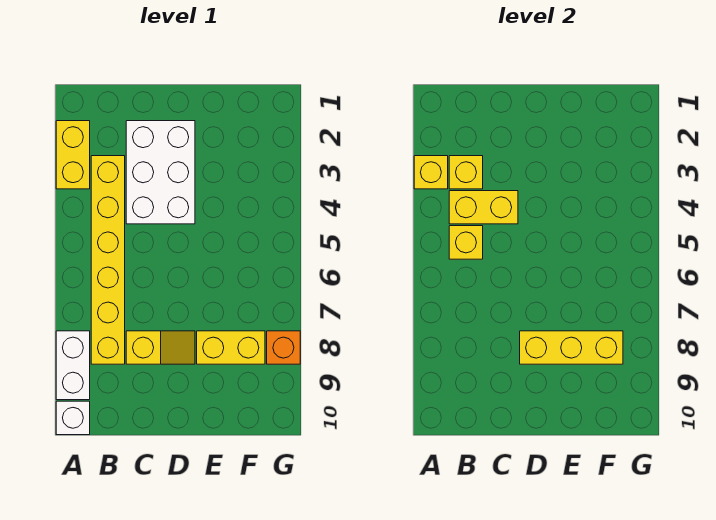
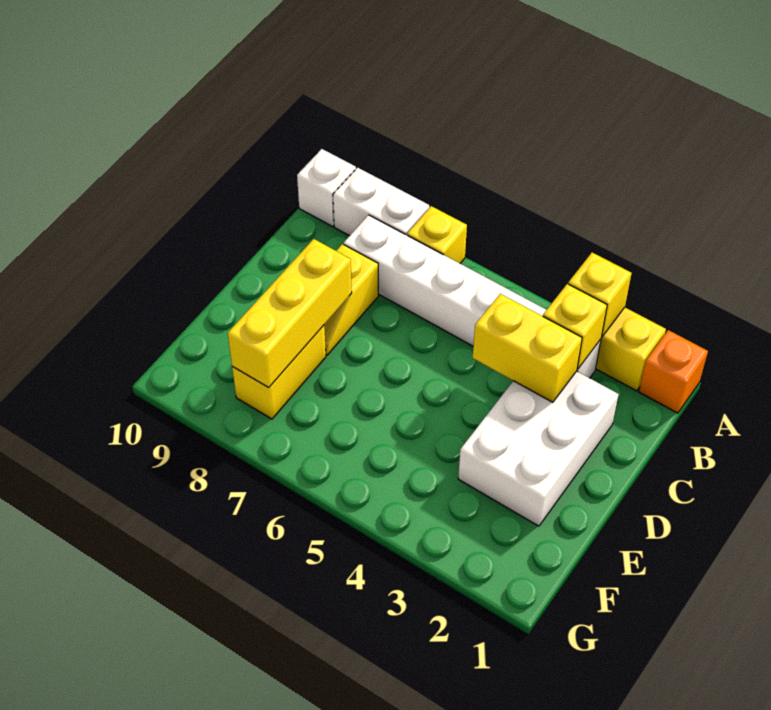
yellow 1x6 brick [91,156,125,364] -> white 1x6 brick [344,215,601,378]
yellow 1x2 brick [449,191,518,224] -> yellow 1x2 brick turned to [473,294,582,402]
yellow 1x1 brick [449,226,483,259] -> yellow 1x1 brick moved to [407,206,467,263]
white 2x3 brick [126,121,195,224] -> white 2x3 brick turned to [458,371,618,526]
orange 1x1 brick [267,331,300,364] -> orange 1x1 brick moved to [639,330,708,413]

